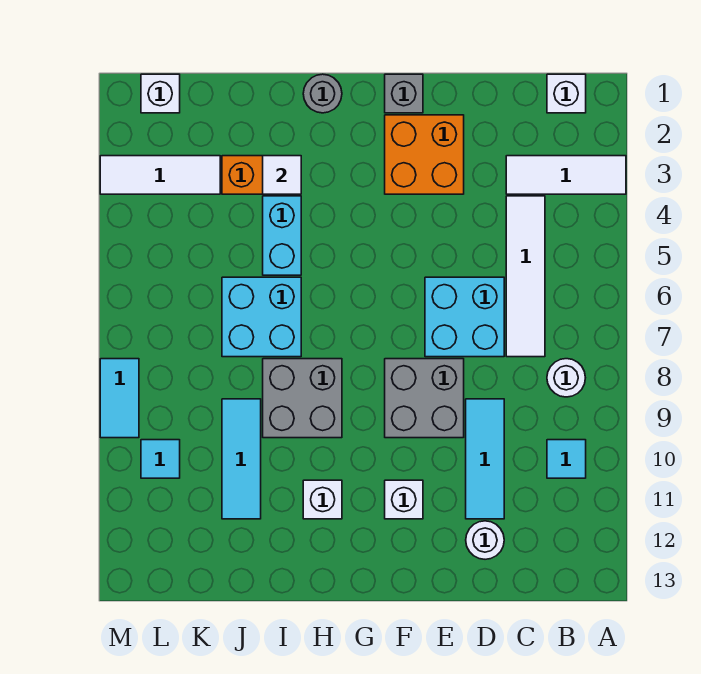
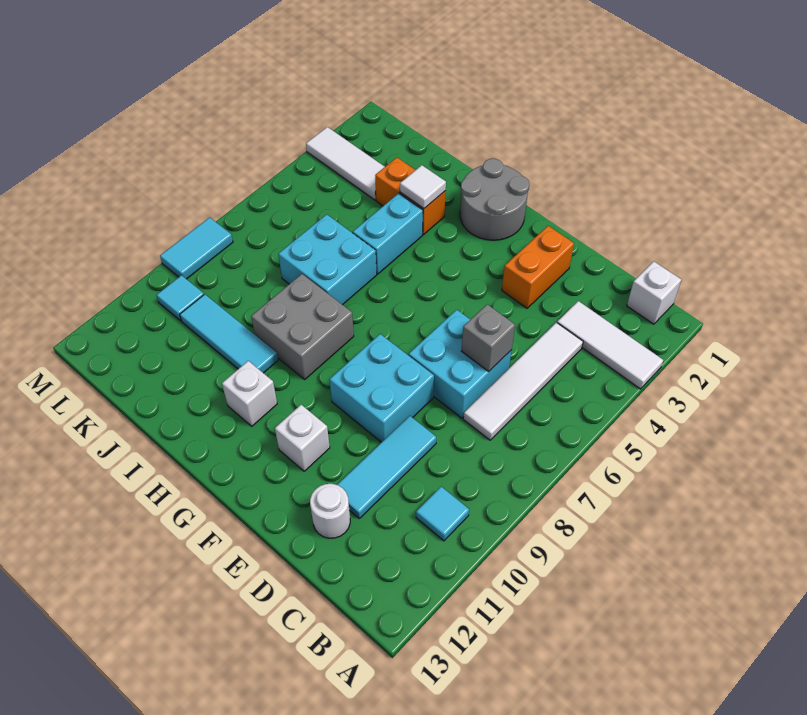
white 1x1 round brick [547,359,585,397] -> none
orange 2x2 brick [385,115,464,194] -> orange 1x2 brick [502,226,574,308]
grey 2x2 brick [385,359,464,438] -> cyan 2x2 brick [329,334,434,442]
grey 1x1 brick [385,74,423,113] -> grey 1x1 brick moved to [462,304,515,372]
grey 1x1 round brick [303,74,342,113] -> grey 2x2 round brick [460,159,529,240]
cyan 1x3 tile [222,399,261,519] -> cyan 1x3 tile turned to [180,294,278,373]
white 1x1 brick [141,74,180,113] -> none

